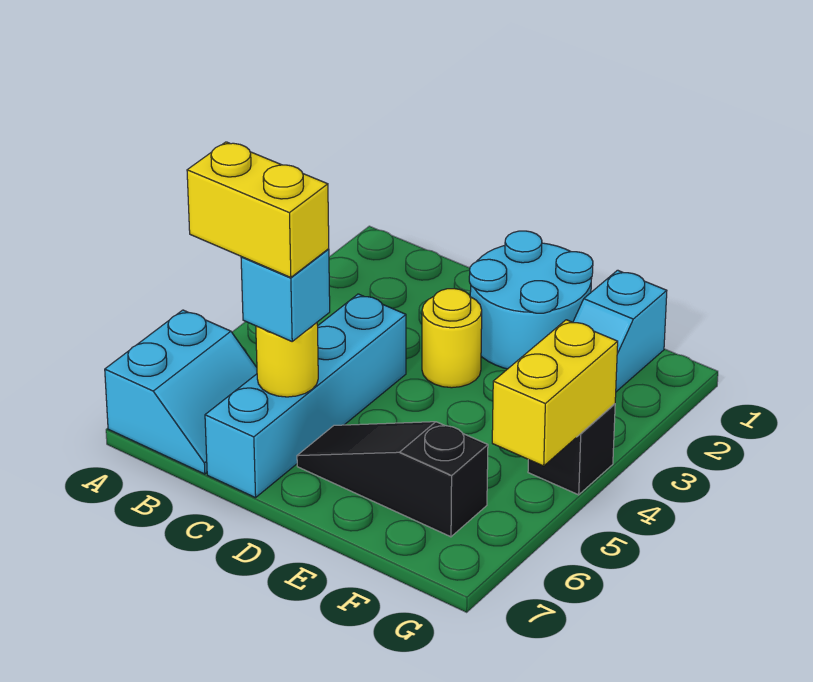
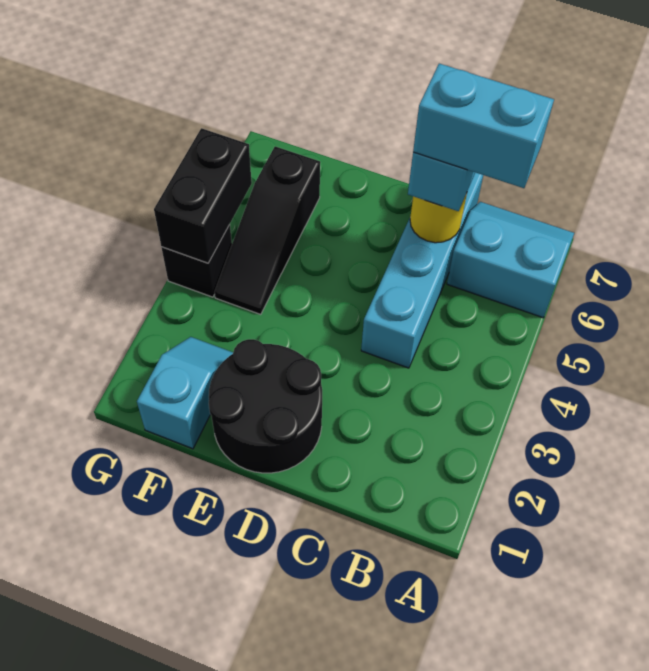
cyan 2x2 slope [105,310,257,474] -> cyan 2x2 slope turned to [447,202,574,318]
yellow 1x2 brick [187,142,329,278] -> cyan 1x2 brick [413,64,554,188]
cyan 2x2 round brick [469,231,593,369] -> black 2x2 round brick [209,339,322,473]
yellow 1x1 round brick [422,289,482,388] -> none
black 1x3 slope [297,422,488,537] -> black 1x3 slope turned to [215,146,320,314]
yellow 1x2 brick [492,320,618,466] -> black 1x2 brick [154,128,252,263]

